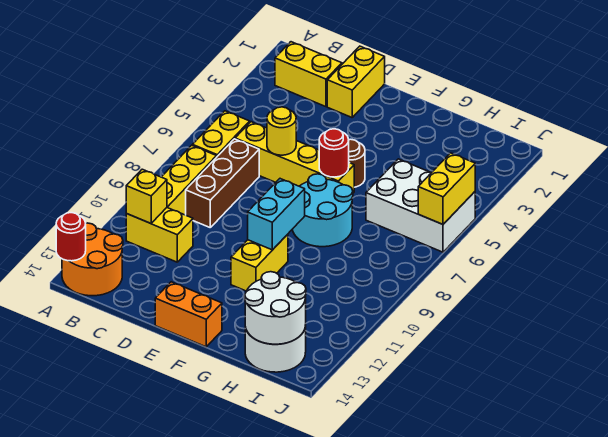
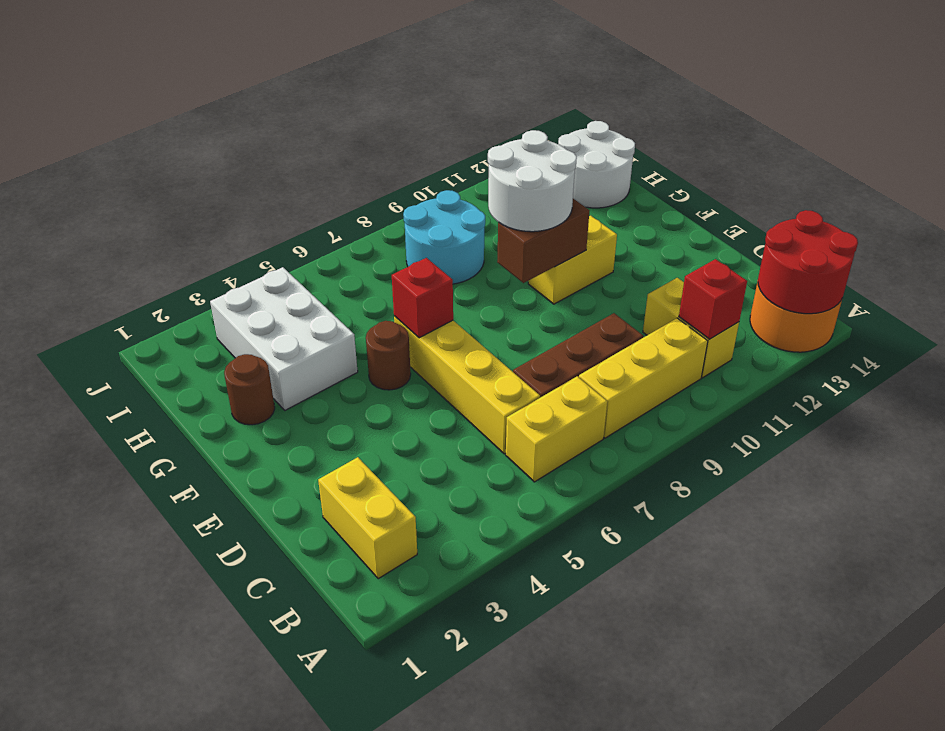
red 1x1 round brick [56,213,86,261] -> red 2x2 round brick [758,210,858,314]
yellow 1x1 brick [126,169,167,223] -> red 1x1 brick [679,259,747,339]
yellow 1x2 brick [327,46,385,117] -> none
yellow 1x1 round brick [267,107,296,155] -> none
orange 1x2 brick [155,282,222,347] -> none
red 1x1 round brick [319,129,349,177] -> red 1x1 brick [392,258,453,338]
cyan 2x2 round brick [292,174,353,247] -> cyan 2x2 round brick moved to [403,190,485,284]
cyan 1x2 brick [248,179,305,250] -> brown 1x2 brick [497,199,589,283]
none -> brown 1x1 round brick [224,354,275,425]
white 2x3 brick [366,159,475,252] -> white 2x3 brick moved to [210,267,358,410]
white 2x2 round brick [245,272,306,344] -> white 2x2 round brick moved to [488,130,577,232]
yellow 1x2 brick [418,153,475,224] -> none

